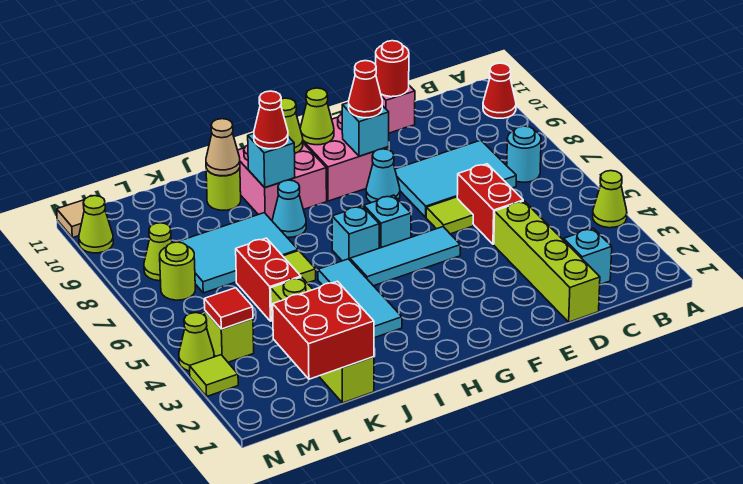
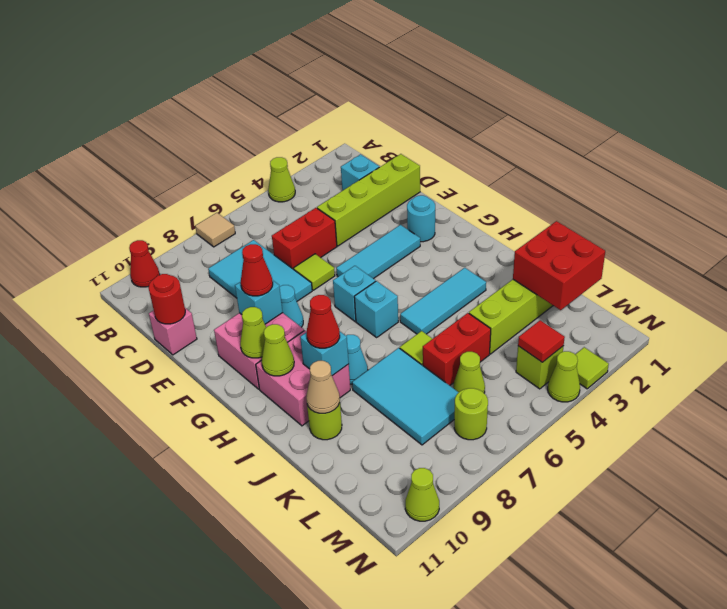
cyan 1x1 round brick [507,126,541,182] -> cyan 1x1 round brick moved to [407,195,435,242]
cyan 1x3 tile [350,227,460,286] -> cyan 1x3 tile turned to [336,225,420,279]
lime 1x1 cone [144,223,172,281] -> lime 1x1 cone moved to [453,352,485,393]
tan 1x1 tile [57,200,84,238] -> tan 1x1 tile moved to [195,213,235,247]

